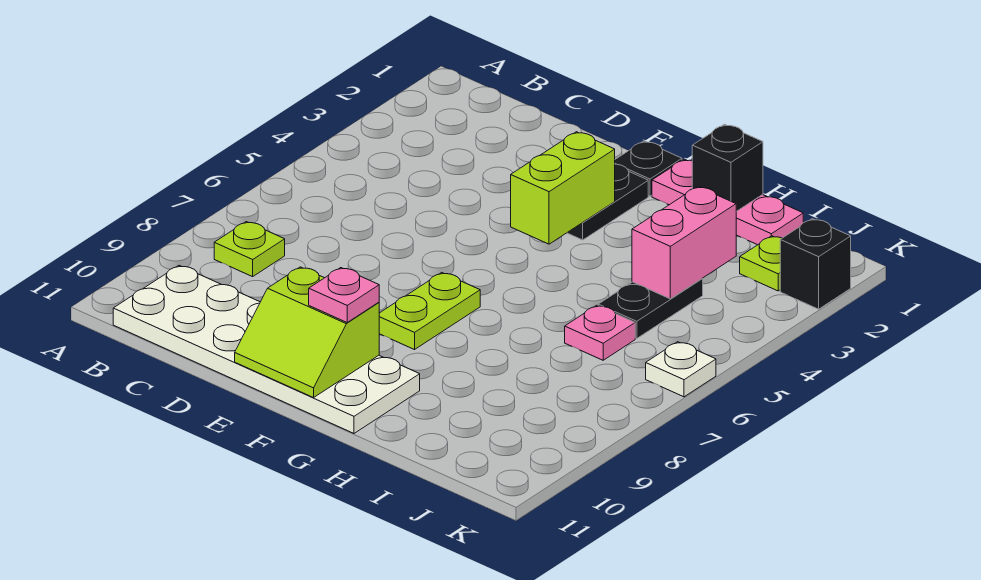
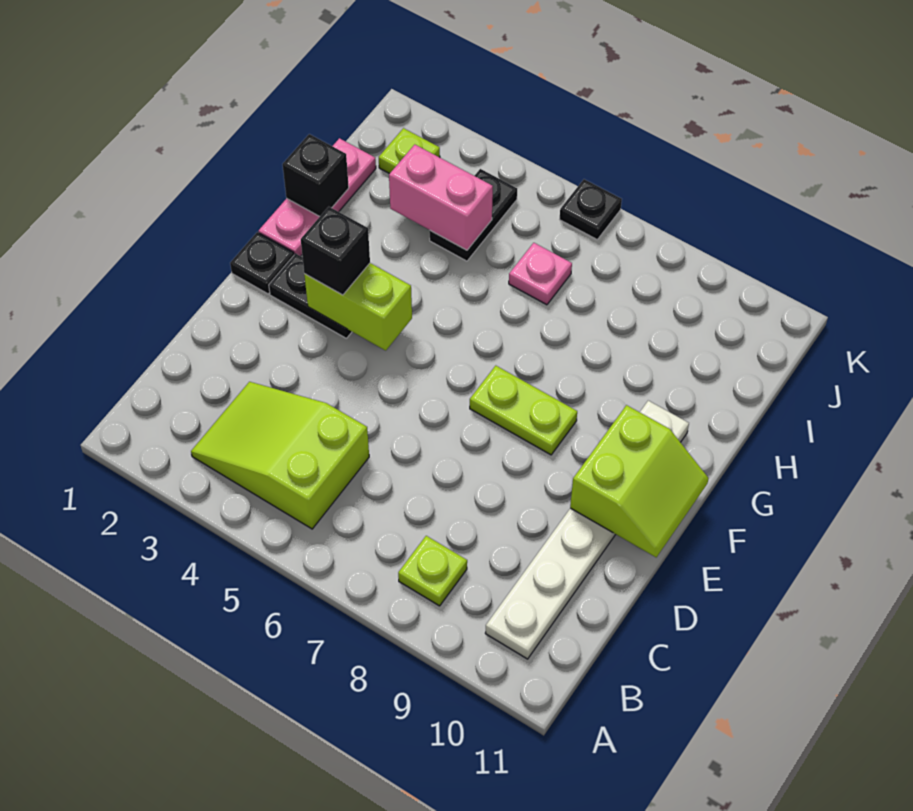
none -> lime 2x3 slope [191,382,369,529]
white 2x6 plate [113,266,420,433] -> white 1x6 plate [485,401,689,659]
pink 1x1 plate [309,268,379,322] -> none
black 1x2 plate [598,279,703,338] -> black 1x2 plate turned to [429,169,517,261]
black 1x1 brick [780,219,851,309] -> black 1x1 brick moved to [301,207,370,295]
white 1x1 plate [646,342,716,397] -> black 1x1 plate [560,179,622,239]

